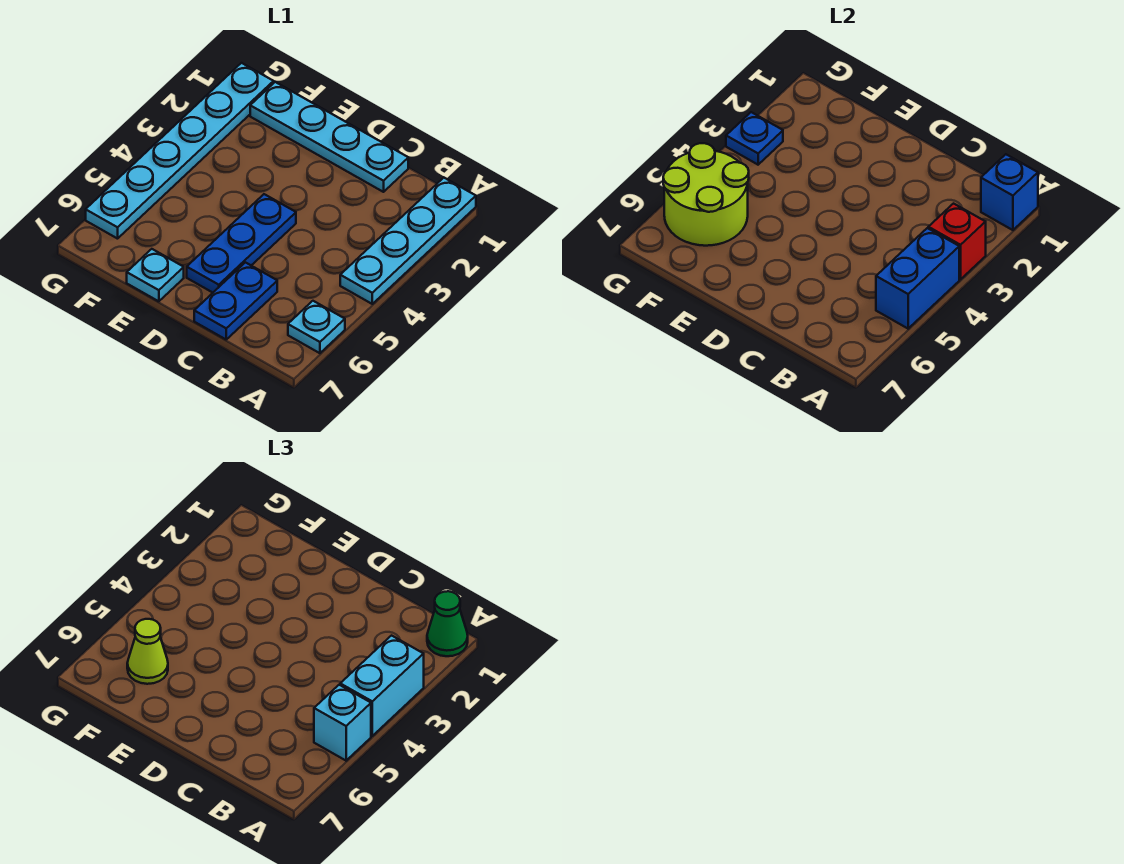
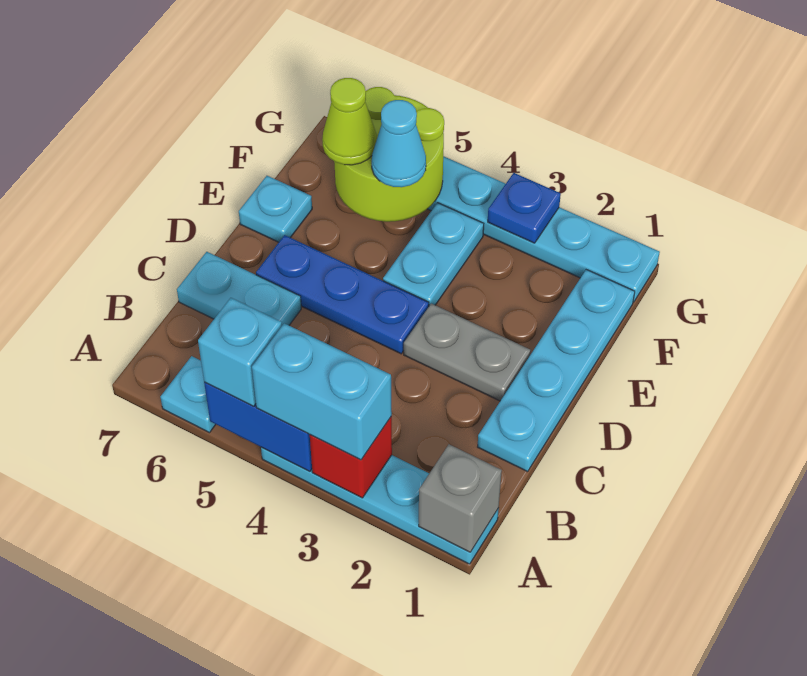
blue 1x1 brick [981,154,1038,230] -> grey 1x1 brick [419,444,502,552]
green 1x1 cone [427,591,468,656] -> none
blue 1x2 plate [194,262,277,339] -> cyan 1x2 plate [177,252,301,325]
none -> grey 1x2 plate [404,304,530,401]
none -> cyan 1x2 plate [383,203,484,306]
none -> cyan 1x1 cone [372,100,426,187]

